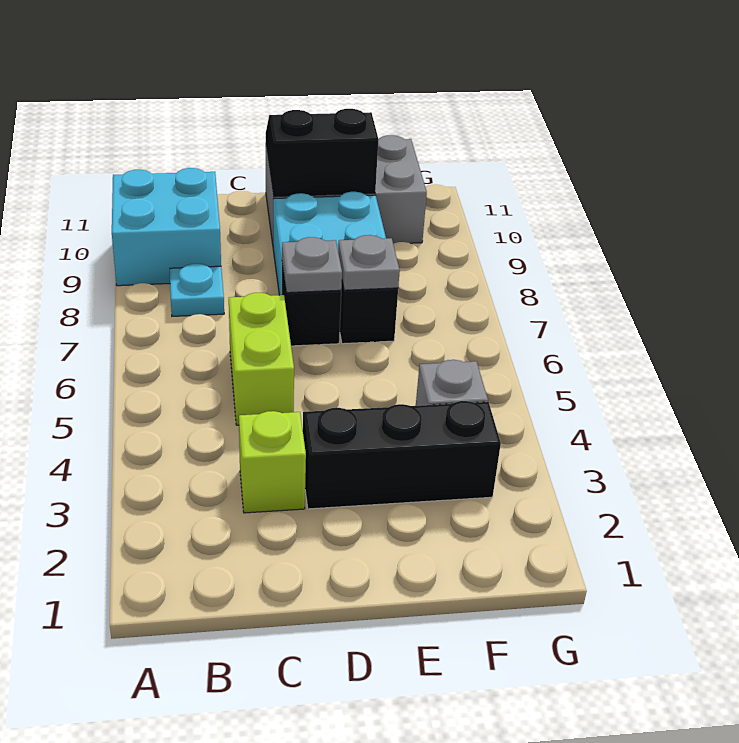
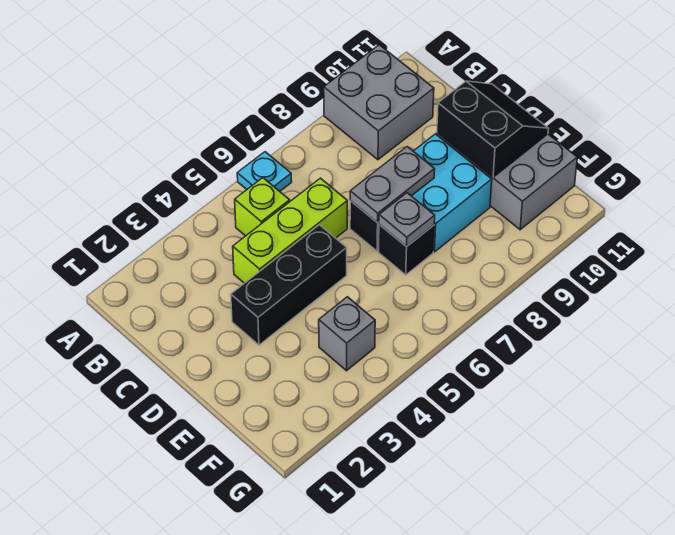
cyan 2x2 brick [112,168,221,286] -> grey 2x2 brick [324,45,434,160]
cyan 1x1 plate [170,264,224,316] -> cyan 1x1 plate moved to [237,152,292,191]
lime 1x1 brick [239,411,306,513] -> lime 1x1 brick moved to [235,178,290,236]
lime 1x2 brick [229,293,294,425] -> lime 1x3 brick [233,178,347,283]
black 1x3 brick [303,401,501,509] -> black 1x3 brick turned to [231,225,347,345]
grey 1x1 plate [282,237,342,293] -> grey 1x2 plate [350,147,435,223]

